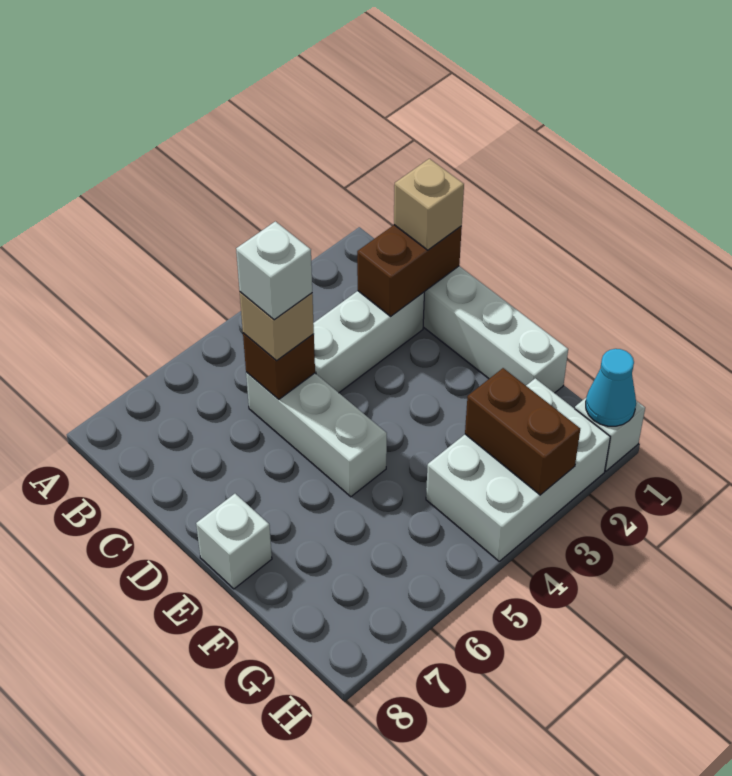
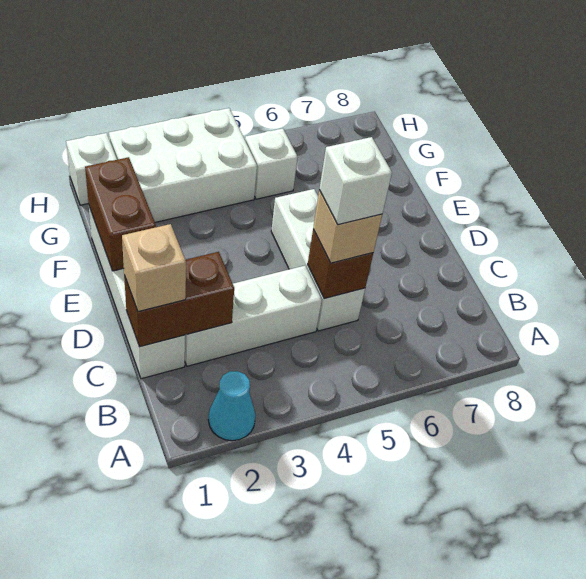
white 1x1 brick [196,494,272,589] -> white 1x1 brick moved to [245,129,298,199]
brown 1x2 brick [465,368,580,495] -> brown 1x2 brick moved to [85,157,156,271]
cyan 1x1 cone [586,349,636,426] -> cyan 1x1 cone moved to [209,371,256,441]

